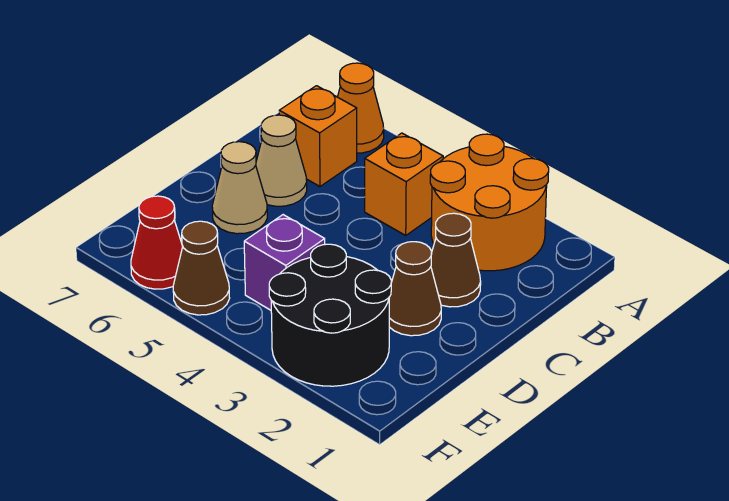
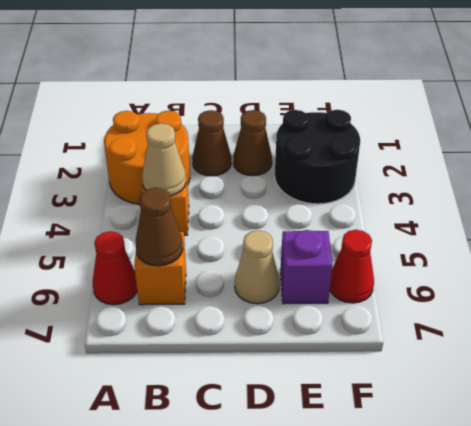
orange 1x1 cone [338,63,384,153] -> red 1x1 cone [93,231,137,305]
tan 1x1 cone [256,115,307,206] -> tan 1x1 cone moved to [142,123,186,196]
purple 1x1 brick [244,215,325,310] -> purple 1x1 brick moved to [281,230,333,304]
brown 1x1 cone [173,221,230,315] -> brown 1x1 cone moved to [135,188,183,266]

